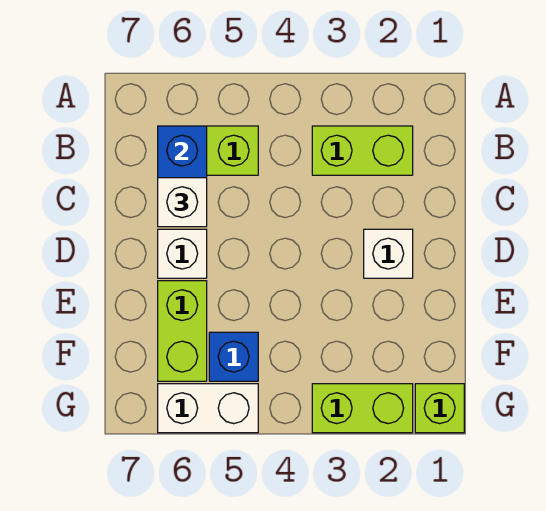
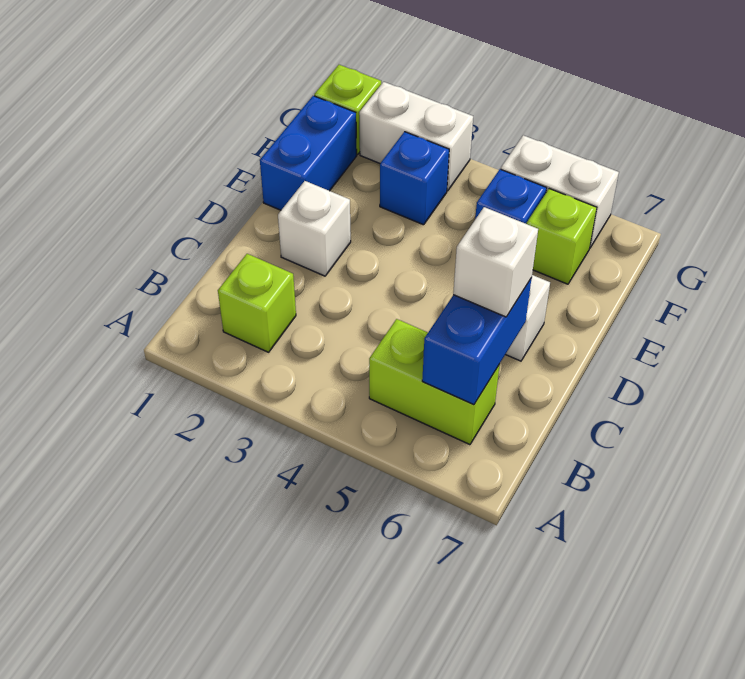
lime 1x2 brick [312,126,413,175] -> lime 1x1 brick [218,254,296,352]
none -> blue 1x2 brick [260,96,357,210]
lime 1x2 brick [158,281,207,381] -> lime 1x1 brick [527,189,597,284]
none -> blue 1x1 brick [380,132,449,225]
lime 1x2 brick [312,384,413,433] -> white 1x2 brick [359,82,473,191]

